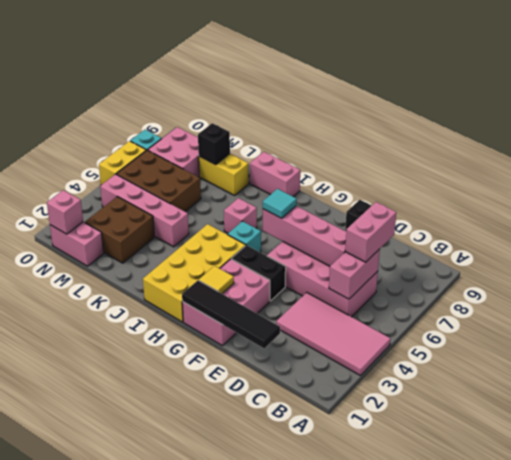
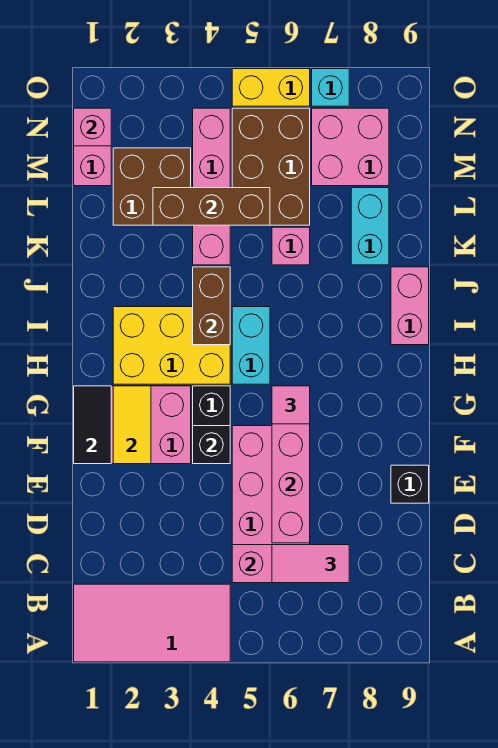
pink 2x4 tile [276,292,390,376] -> pink 2x4 tile turned to [74,584,230,662]
pink 1x2 brick [345,202,396,262] -> pink 1x2 tile [272,545,349,583]
black 1x4 tile [182,280,280,348] -> black 1x2 tile [74,386,111,464]
yellow 1x1 tile [199,266,234,294] -> yellow 1x2 tile [113,386,151,464]
cyan 1x1 tile [263,189,297,218] -> pink 1x1 tile [272,386,310,424]
yellow 2x4 brick [143,224,246,322] -> yellow 2x3 brick [113,307,230,384]
cyan 1x1 brick [228,221,261,253] -> cyan 1x2 brick [232,307,270,384]
none -> brown 1x2 brick [193,267,230,345]
pink 1x1 brick [224,198,257,233] -> pink 1x1 brick moved to [272,227,310,265]
yellow 1x2 brick [199,154,249,195] -> cyan 1x2 brick [351,188,389,265]
none -> brown 1x3 brick [153,188,270,225]
black 1x1 brick [198,123,230,165] -> black 1x1 brick moved to [193,426,230,464]

